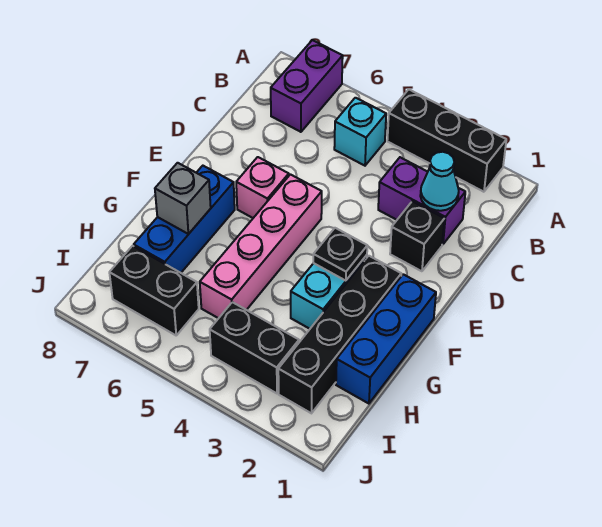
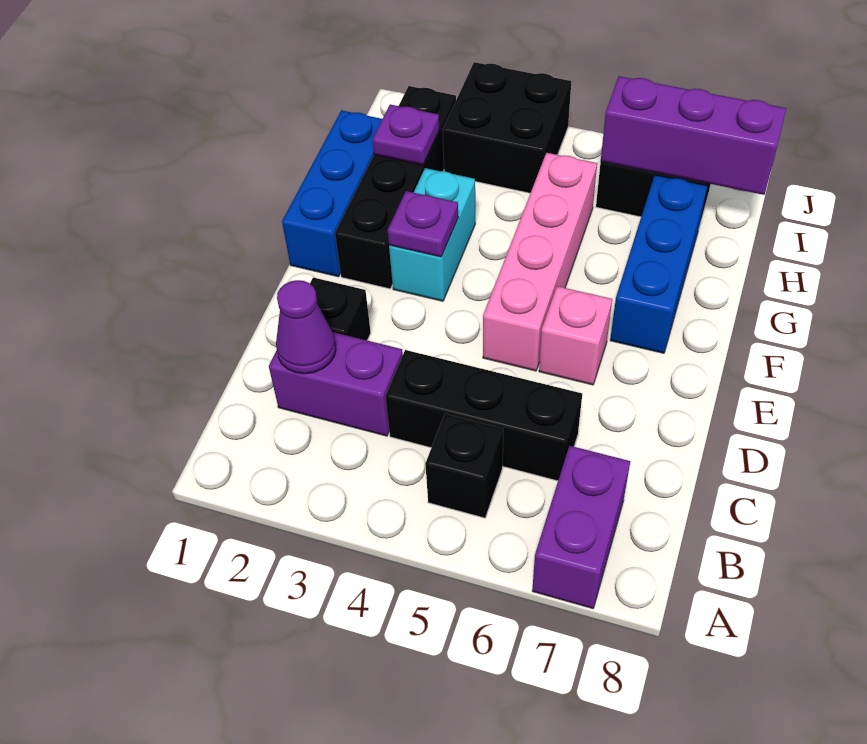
black 1x3 brick [387,89,506,192] -> black 1x3 brick moved to [385,350,582,481]
cyan 1x1 brick [334,98,386,166] -> black 1x1 brick [425,414,503,518]
cyan 1x1 cone [420,152,459,211] -> purple 1x1 cone [276,280,336,374]
black 1x1 plate [313,228,367,281] -> purple 1x1 plate [388,191,458,257]
grey 1x1 brick [155,163,211,234] -> none
none -> purple 1x1 plate [372,105,439,165]
black 1x2 brick [210,302,299,393] -> black 2x2 brick [443,62,571,193]
none -> purple 1x3 brick [601,76,786,195]

